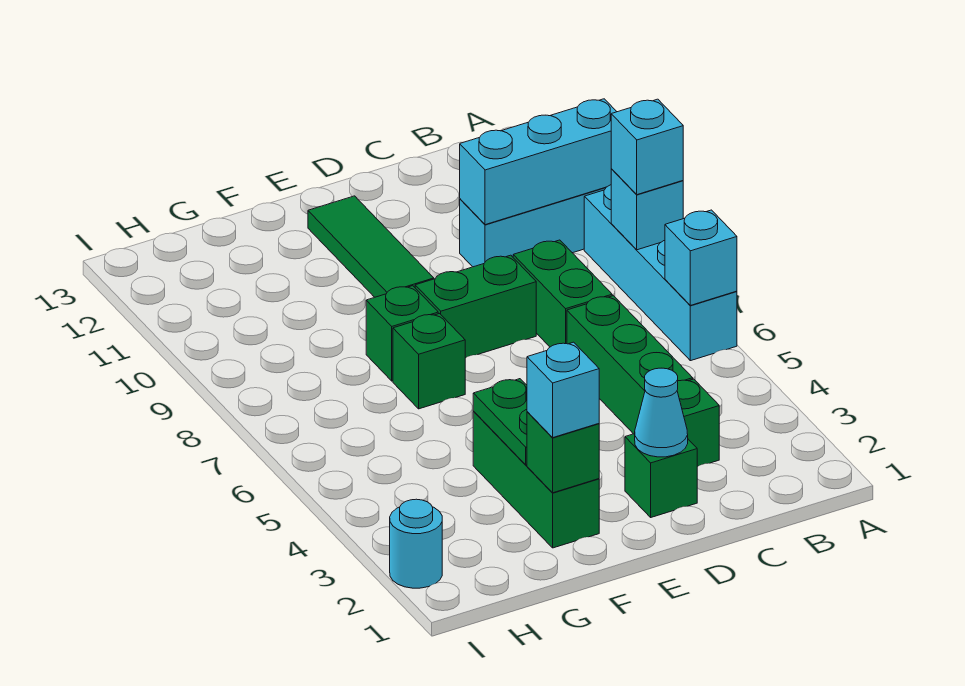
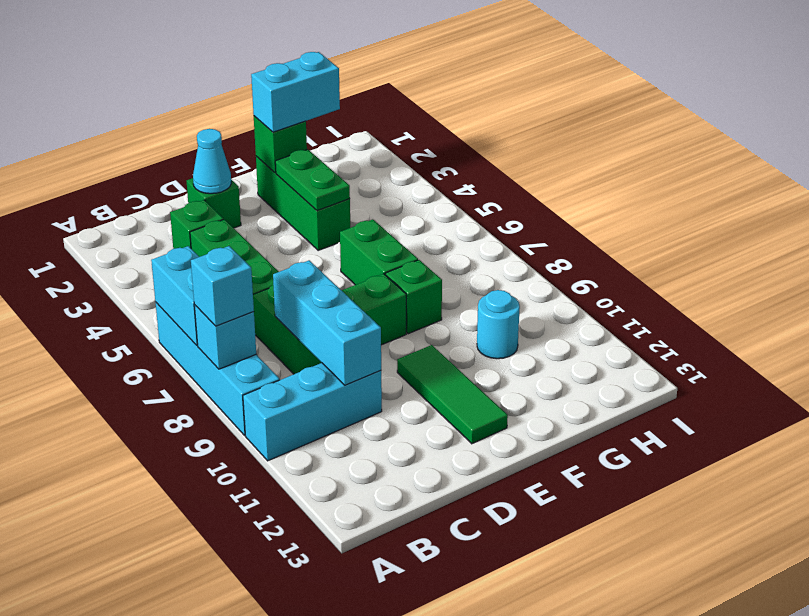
cyan 1x1 brick [665,210,737,305] -> cyan 1x2 brick [151,246,199,345]
cyan 1x3 brick [460,99,617,225] -> cyan 1x3 brick turned to [273,260,381,385]
cyan 1x1 brick [527,342,599,437] -> cyan 1x2 brick [251,52,340,132]
green 1x1 brick [393,314,465,409] -> green 1x2 brick [340,219,418,285]
cyan 1x1 round brick [390,499,442,588] -> cyan 1x1 round brick moved to [477,290,520,359]

